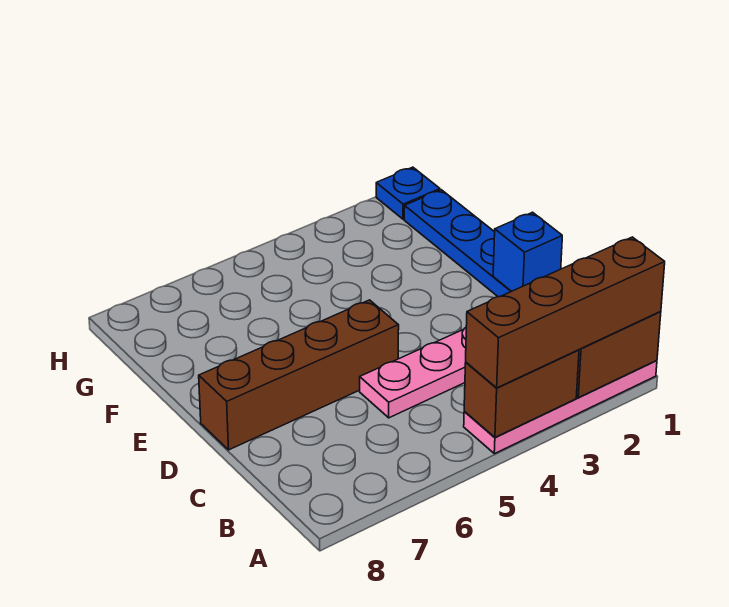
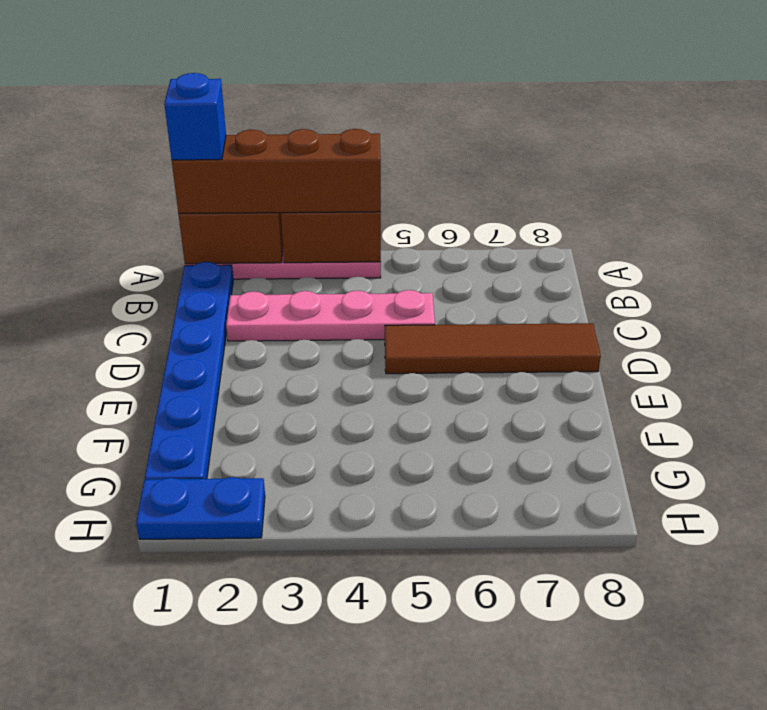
blue 1x1 brick [493,212,562,291] -> blue 1x1 brick moved to [164,73,226,160]
brown 1x4 brick [199,300,399,450] -> brown 1x4 tile [385,323,601,374]
blue 1x1 plate [376,167,440,219] -> blue 1x2 plate [136,477,265,539]

